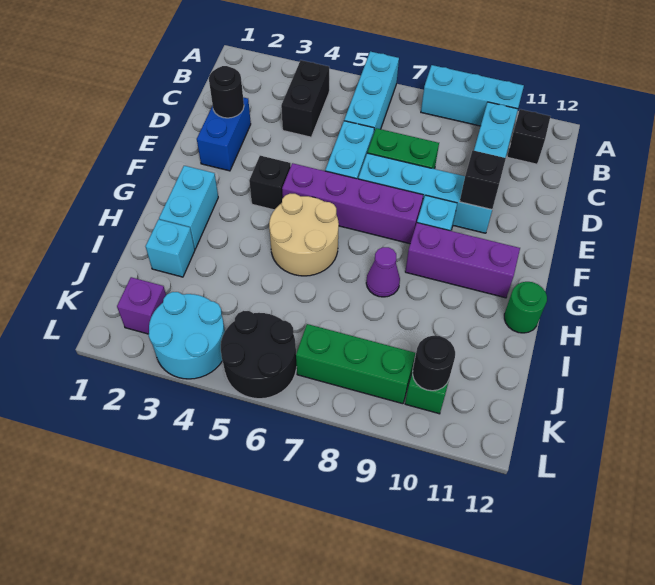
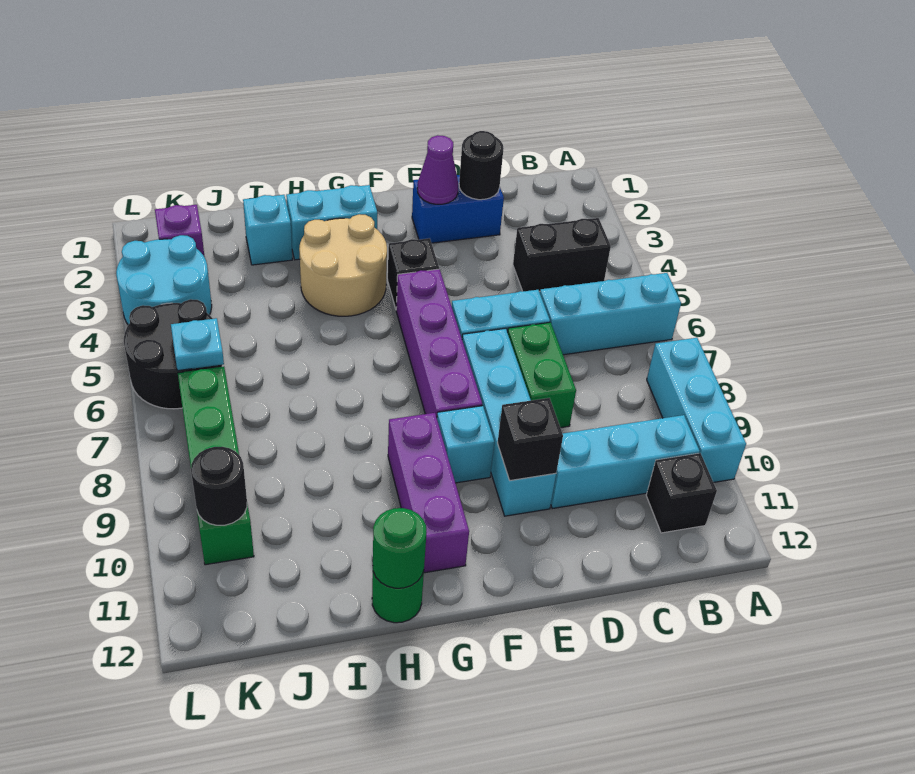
tan 2x2 round brick [269,194,339,276] -> tan 2x2 round brick moved to [299,214,387,316]
purple 1x1 cone [366,247,400,297] -> purple 1x1 cone moved to [417,135,458,204]
none -> green 1x1 round brick [373,508,426,588]
none -> cyan 1x1 plate [171,318,224,371]

